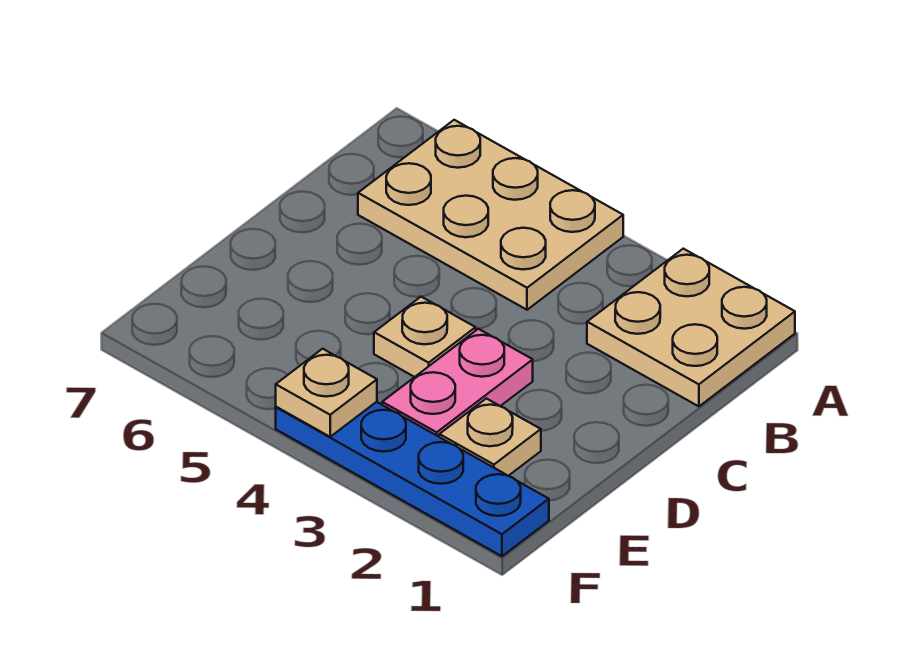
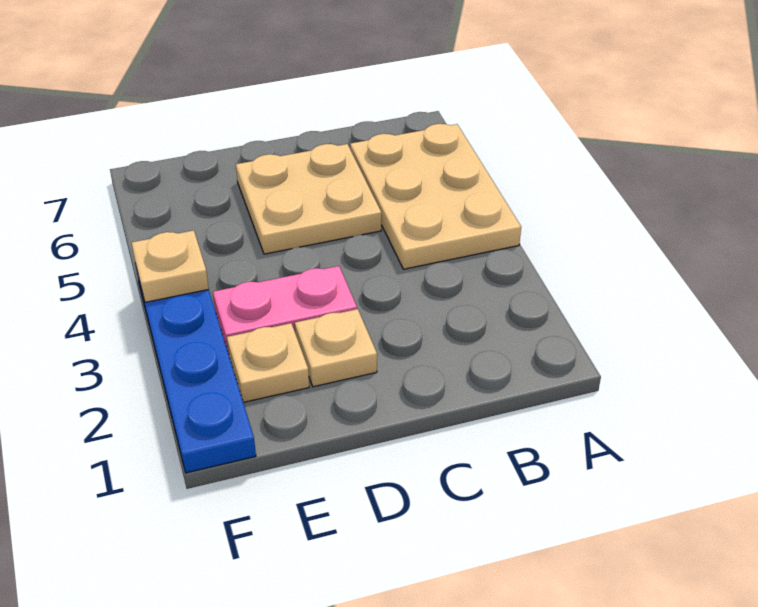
tan 2x2 plate [587,249,795,406] -> tan 2x2 plate moved to [236,144,381,254]
tan 1x1 plate [374,297,476,377] -> tan 1x1 plate moved to [295,309,377,387]

